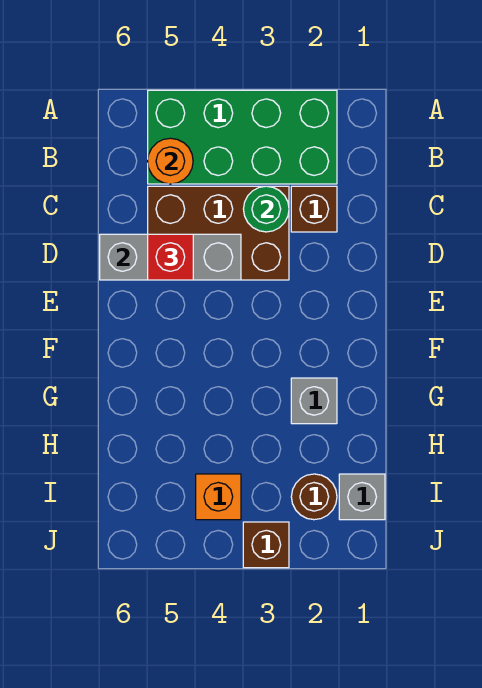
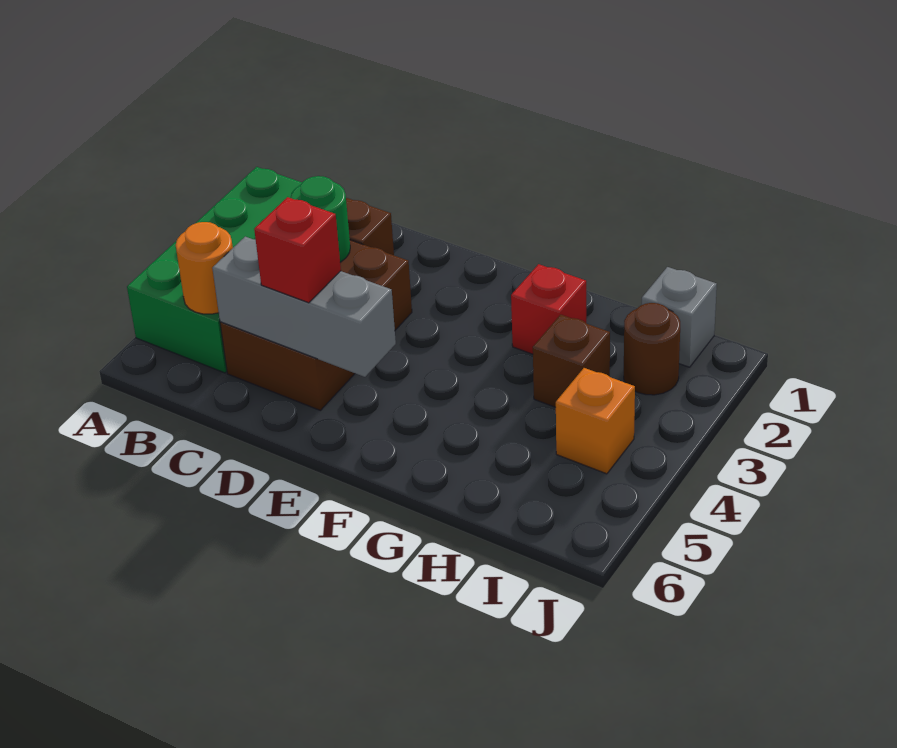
grey 1x3 brick [100,234,241,280] -> grey 1x3 brick turned to [212,237,396,377]
grey 1x1 brick [291,378,337,424] -> red 1x1 brick [511,264,586,354]
brown 1x1 brick [243,522,289,568] -> brown 1x1 brick moved to [533,315,610,407]

